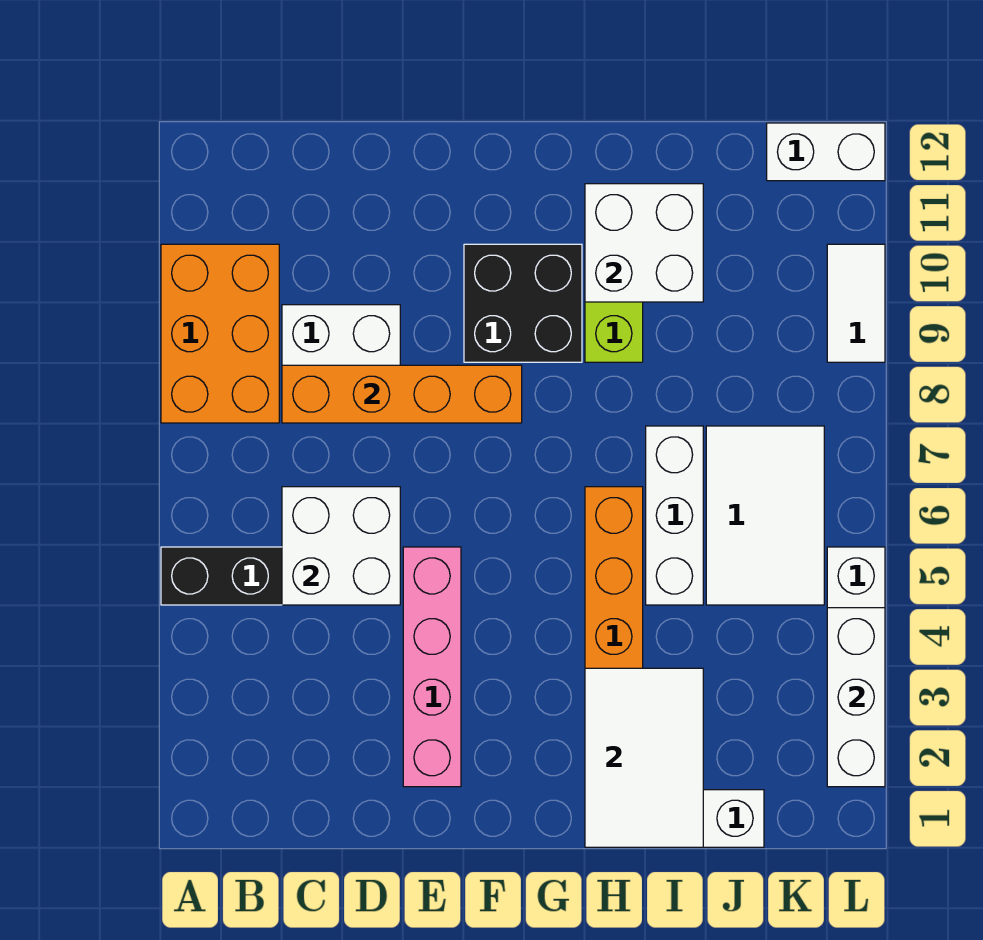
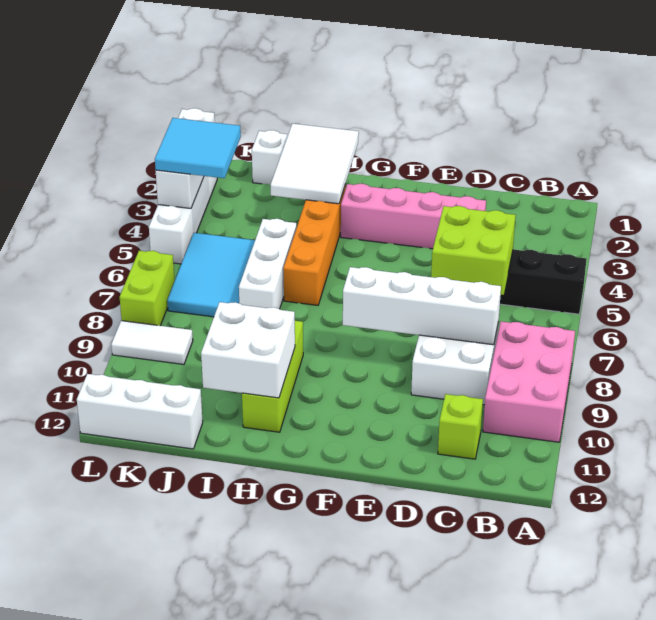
orange 2x3 brick [161,244,279,423] -> pink 2x3 brick [483,321,575,442]
white 2x2 brick [282,487,400,605] -> lime 2x2 brick [431,206,516,295]
orange 1x4 brick [282,365,522,423] -> white 1x4 brick [343,267,501,345]
none -> lime 1x1 brick [438,394,483,459]
pink 1x4 brick [403,547,461,787] -> pink 1x4 brick turned to [341,184,486,249]
black 2x2 brick [464,244,582,362] -> none
white 2x3 tile [706,426,824,605] -> cyan 2x3 tile [167,233,255,317]
none -> cyan 2x2 tile [155,118,241,178]
white 1x2 brick [767,123,885,181] -> white 1x3 brick [77,374,203,449]
none -> lime 1x2 brick [120,251,175,326]
white 1x2 tile [827,244,885,362] -> white 1x2 tile turned to [111,321,193,364]

